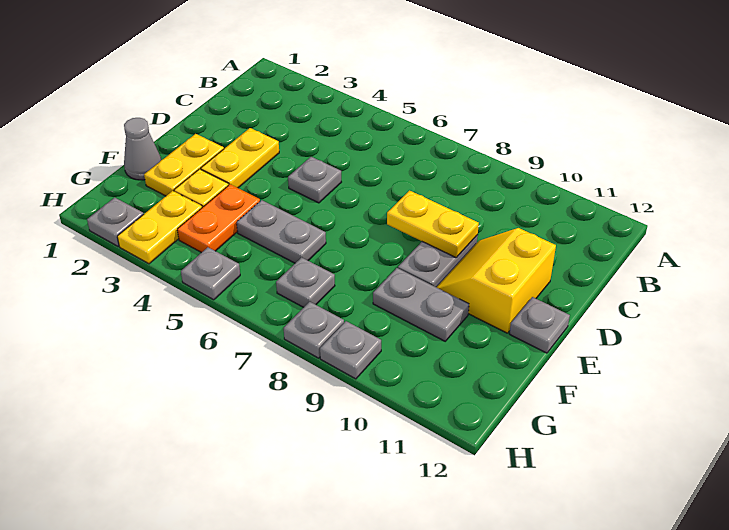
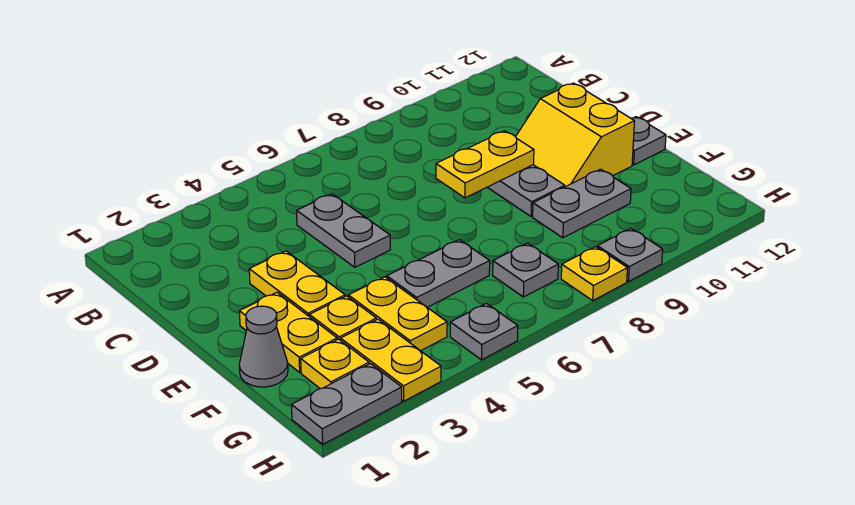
grey 1x1 plate [288,157,341,203] -> grey 1x2 plate [297,194,390,267]
orange 1x2 plate [177,184,260,253] -> yellow 1x2 plate [349,277,447,351]
none -> yellow 1x1 plate [301,339,369,389]
grey 1x1 plate [87,197,144,247] -> grey 1x2 plate [292,364,402,444]
grey 1x1 plate [284,302,344,358] -> yellow 1x1 plate [561,247,627,300]

